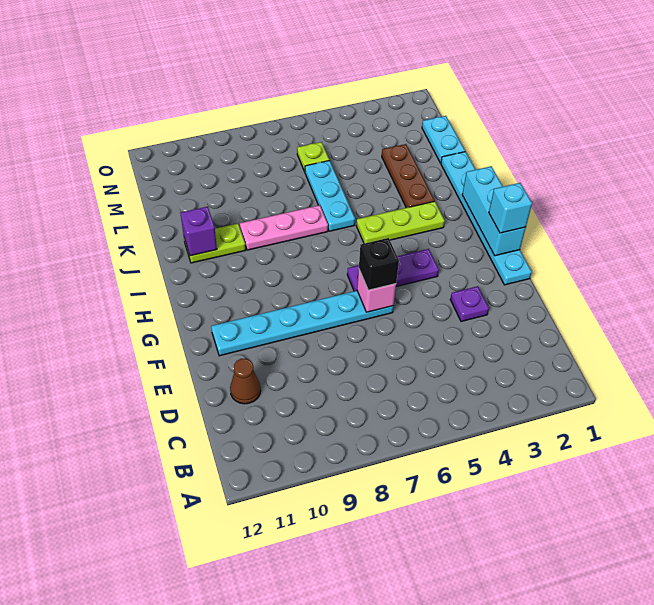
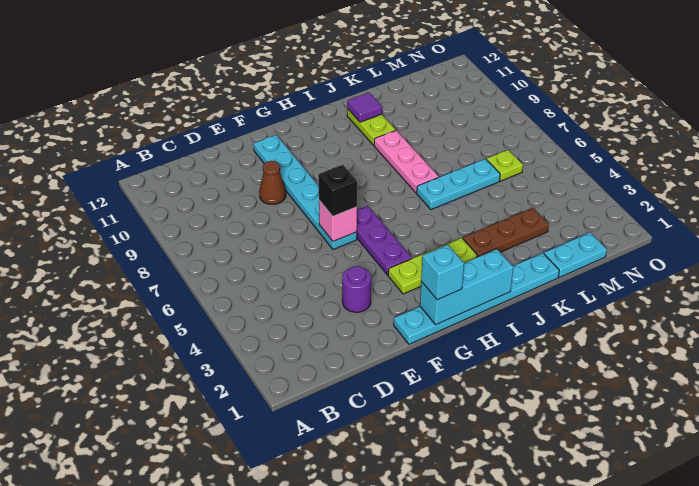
brown 1x1 cone [230,359,261,404] -> brown 1x1 cone moved to [259,161,286,204]
purple 1x1 plate [450,286,489,322] -> purple 1x1 round brick [342,266,371,312]
lime 1x3 plate [356,201,445,243] -> lime 1x3 plate turned to [388,238,477,294]
purple 1x1 brick [181,207,217,256] -> purple 1x1 tile [347,93,382,122]

